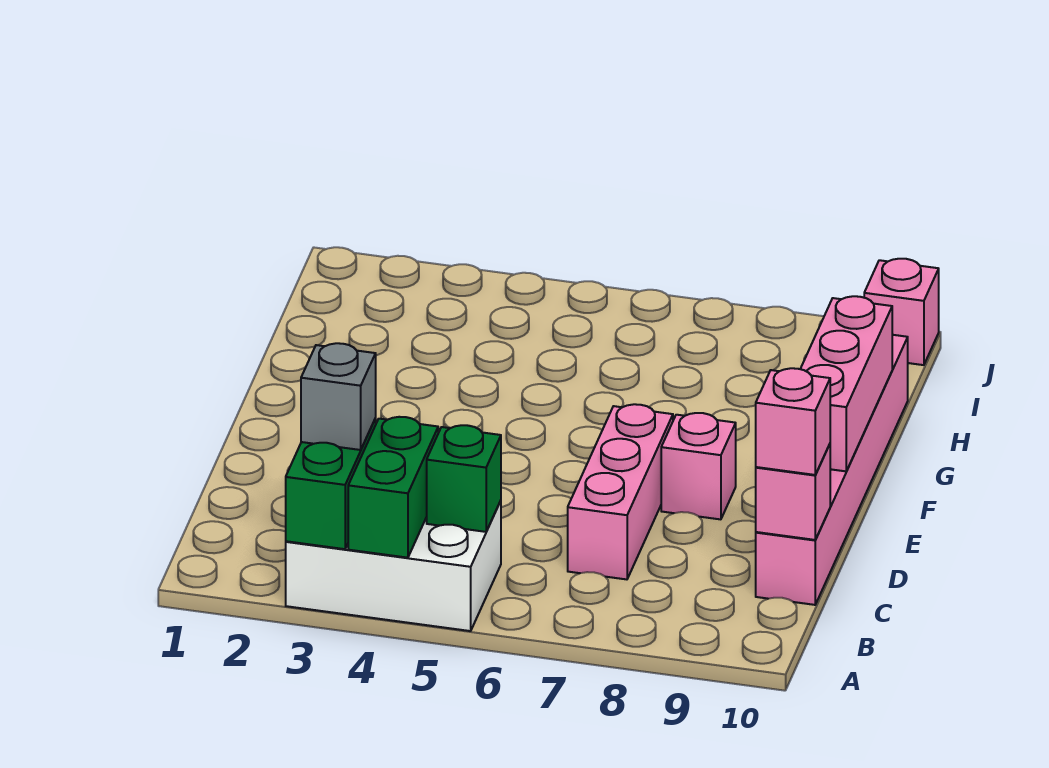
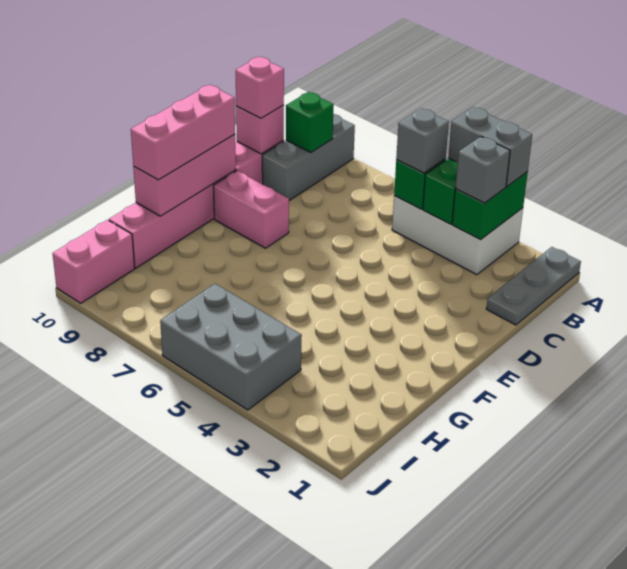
none -> grey 1x3 plate [486,247,581,325]
none -> grey 1x2 brick [448,107,532,186]
none -> grey 1x3 brick [262,114,355,201]
none -> grey 1x1 brick [396,108,449,173]
none -> green 1x1 brick [286,92,334,152]
pink 1x3 brick [568,404,673,579] -> pink 1x3 brick moved to [131,85,235,180]
pink 1x1 brick [661,413,736,519] -> pink 1x2 brick [213,171,289,248]
none -> grey 2x3 brick [160,284,302,410]
pink 1x1 brick [864,259,939,365] -> pink 1x2 brick [53,220,135,303]

